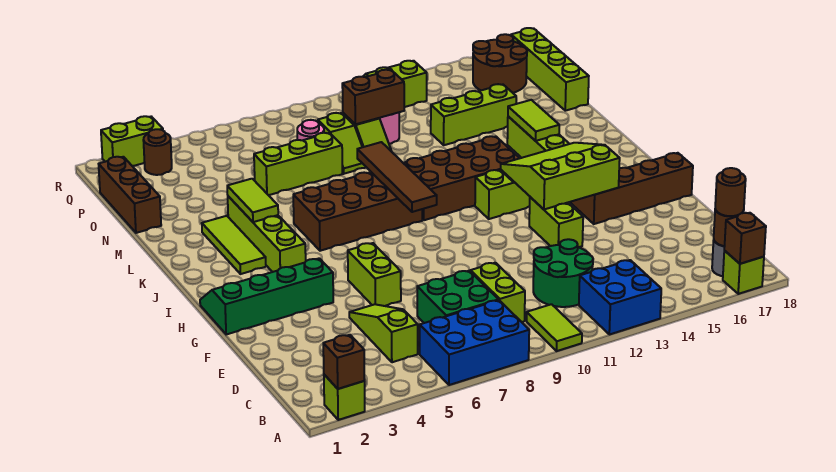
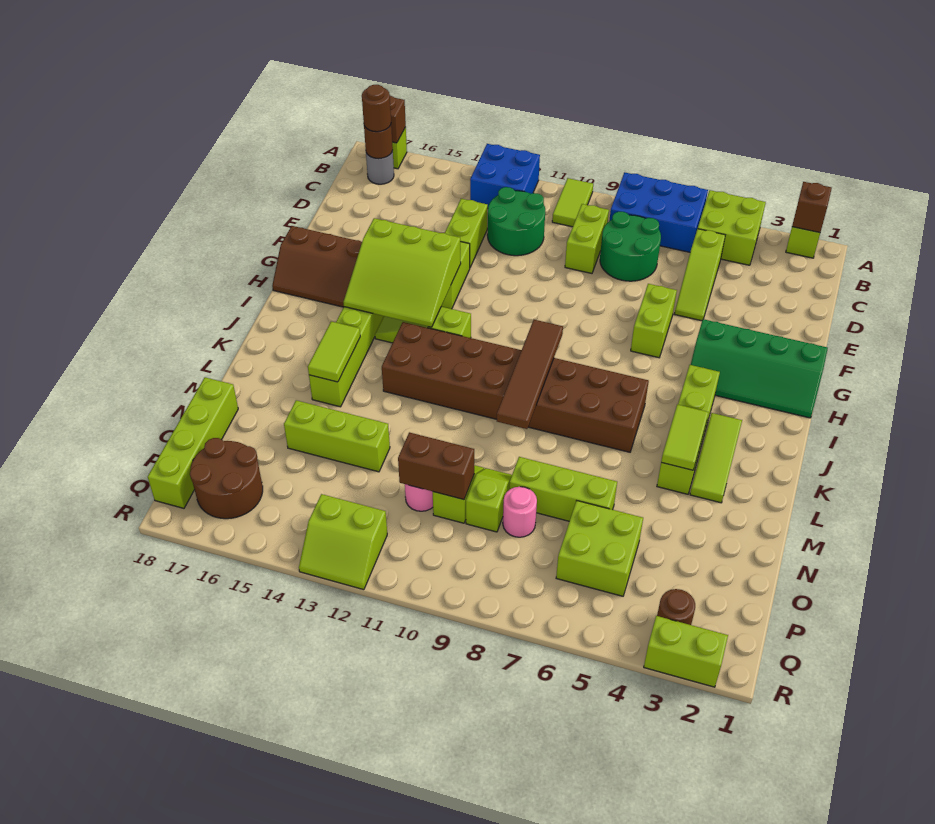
none -> lime 2x2 brick [698,190,766,265]
green 2x2 brick [417,271,498,323] -> green 2x2 round brick [600,212,661,281]
none -> lime 1x2 brick [445,199,488,267]
brown 1x3 brick [99,157,161,233] -> none
none -> lime 2x2 brick [556,501,643,596]

